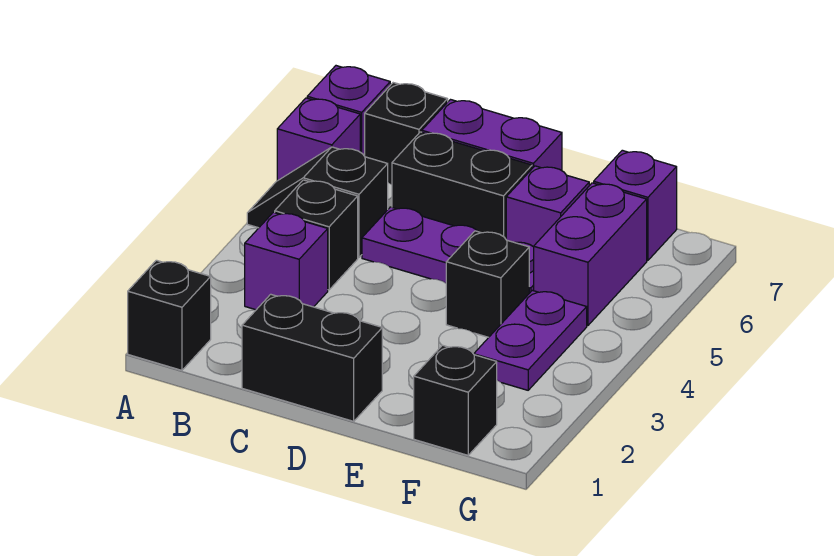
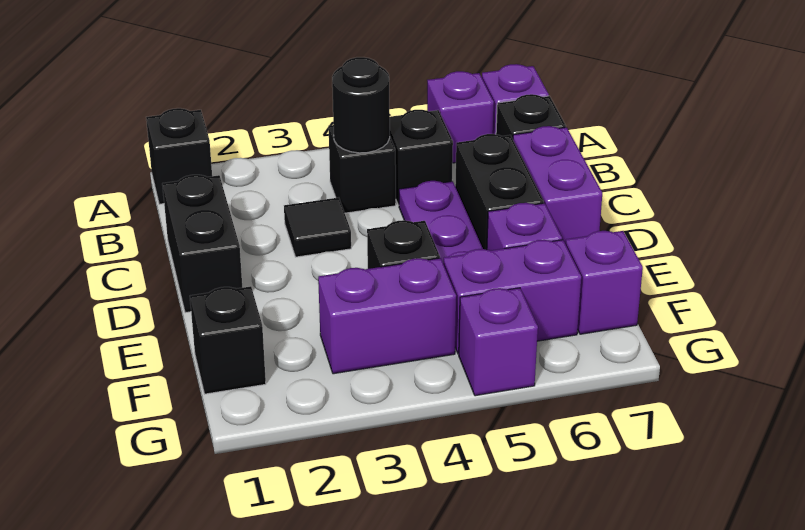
purple 1x1 brick [245,212,328,310] -> purple 1x1 brick moved to [459,288,538,396]
none -> black 1x1 round brick [332,57,390,153]
none -> black 1x1 tile [284,198,351,257]
purple 1x2 plate [474,290,587,390] -> purple 1x2 brick [318,258,456,374]

